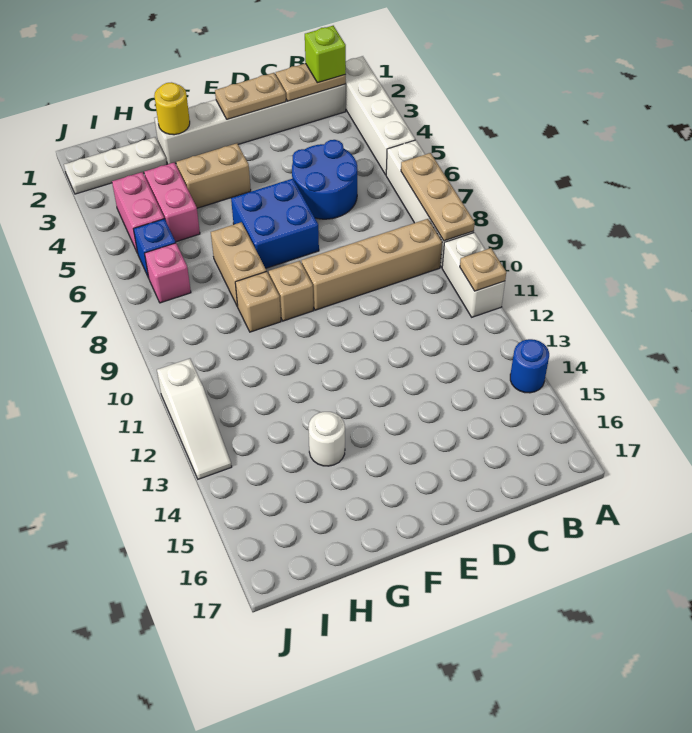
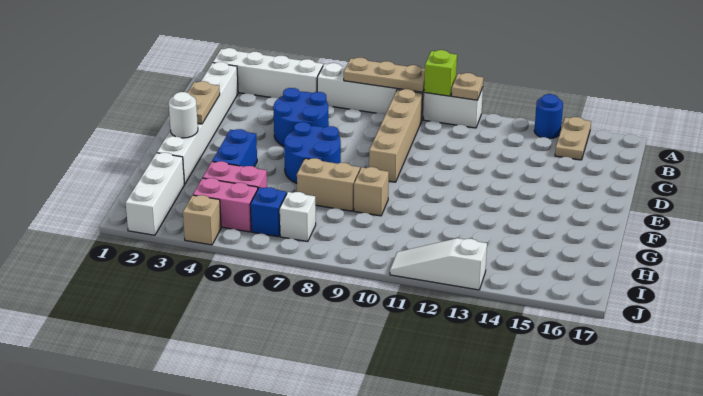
tan 1x2 plate [276,63,346,101] -> tan 1x2 plate moved to [555,117,591,160]
lime 1x1 brick [305,26,346,83] -> lime 1x1 brick moved to [424,50,457,96]
blue 2x2 brick [231,179,319,268] -> blue 2x2 round brick [284,122,341,183]
tan 1x2 brick [176,143,251,208] -> blue 1x2 brick [212,129,257,167]
tan 1x1 brick [269,261,314,321] -> tan 1x1 brick moved to [183,195,221,245]
yellow 1x1 round brick [154,82,190,135] -> none
white 1x1 round brick [308,412,345,466] -> white 1x1 round brick moved to [169,92,198,138]
white 1x3 plate [64,137,167,194] -> white 1x3 brick [126,153,185,235]
pink 1x1 brick [145,243,191,303] -> white 1x1 brick [279,192,316,242]
white 1x3 slope [157,359,232,479] -> white 1x3 slope turned to [390,238,487,290]

